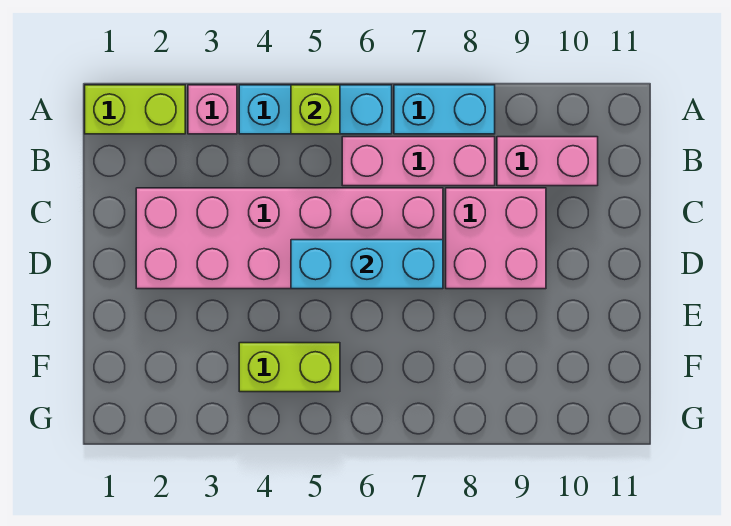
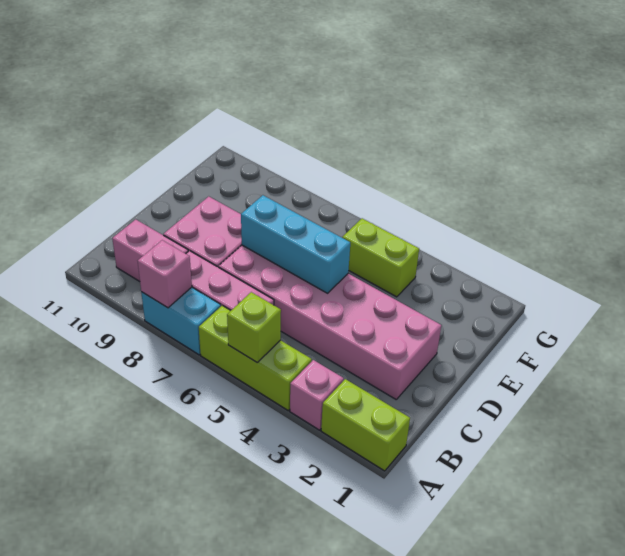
cyan 1x3 brick [239,85,392,134] -> lime 1x3 brick [199,306,312,410]
none -> pink 1x1 brick [138,240,192,308]

